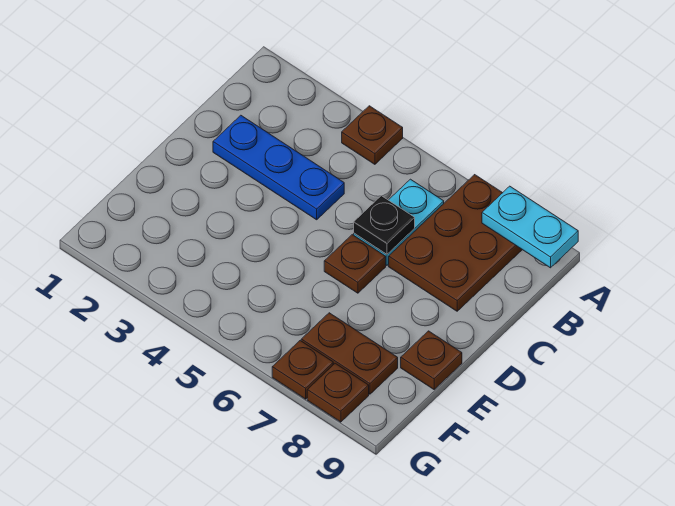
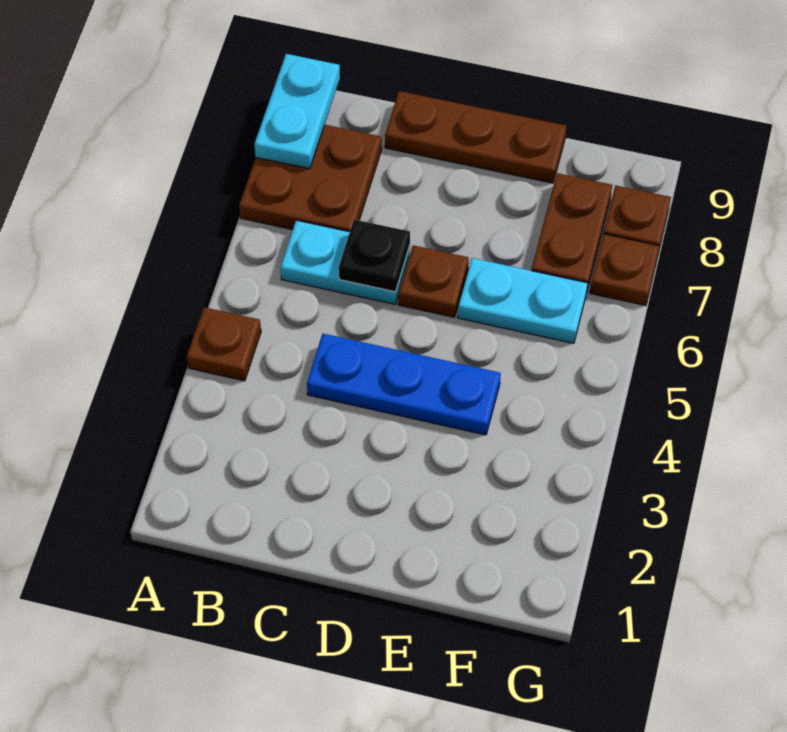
brown 2x3 plate [389,175,522,311] -> brown 2x2 plate [239,125,382,232]
blue 1x3 plate [213,115,344,220] -> blue 1x3 plate turned to [307,334,501,435]
none -> cyan 1x2 plate [458,258,588,343]
brown 1x1 plate [401,331,462,389] -> brown 1x3 plate [385,91,566,183]

